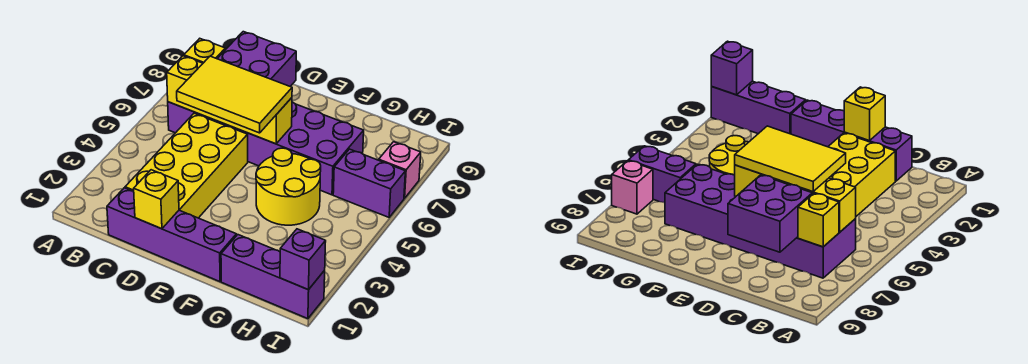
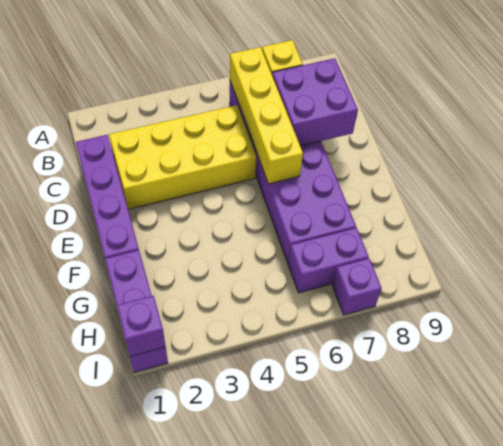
yellow 2x3 tile [177,56,292,133] -> none
yellow 1x1 brick [134,170,179,229] -> none
yellow 2x2 round brick [256,148,321,225] -> none
purple 1x2 brick [333,149,405,217] -> purple 1x2 brick turned to [288,228,369,293]
pink 1x1 brick [379,142,421,198] -> purple 1x1 brick [332,258,382,315]

